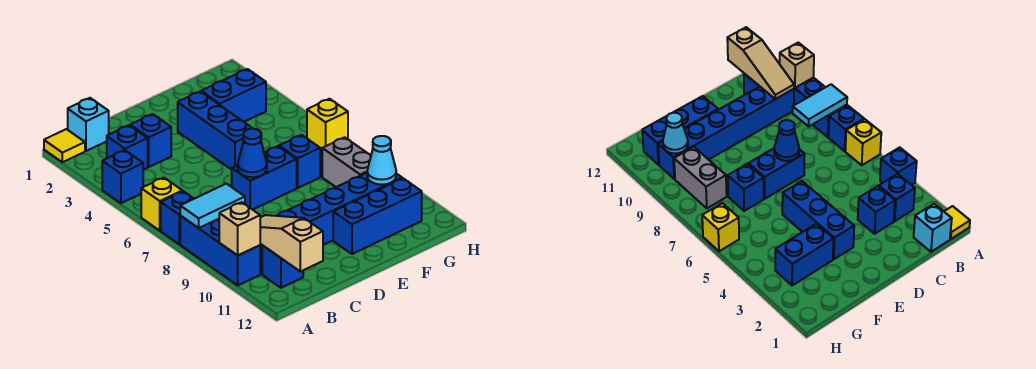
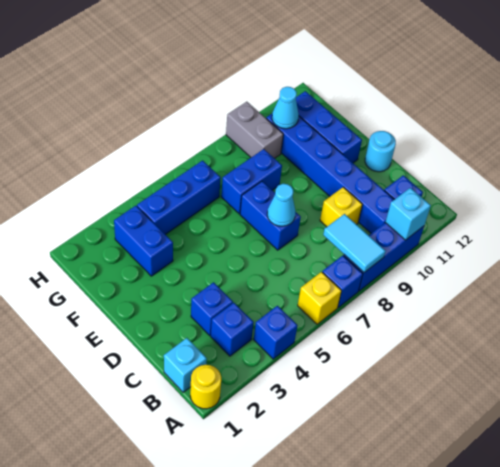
yellow 1x1 tile [44,129,85,162] -> yellow 1x1 round brick [190,365,221,409]
tan 1x1 brick [219,202,260,255] -> cyan 1x1 brick [385,188,431,240]
tan 1x3 slope [260,215,323,271] -> none
blue 1x1 cone [238,129,267,177] -> cyan 1x1 cone [267,184,295,226]
none -> cyan 1x1 round brick [365,131,396,172]
blue 1x3 brick [178,92,253,170] -> blue 1x3 brick moved to [137,161,221,235]
blue 1x1 brick [279,135,320,188] -> blue 1x2 brick [221,149,282,214]
grey 1x2 brick [322,137,371,187] -> grey 1x2 brick turned to [226,102,283,158]
yellow 1x1 brick [307,99,348,149] -> yellow 1x1 brick moved to [320,187,362,227]

